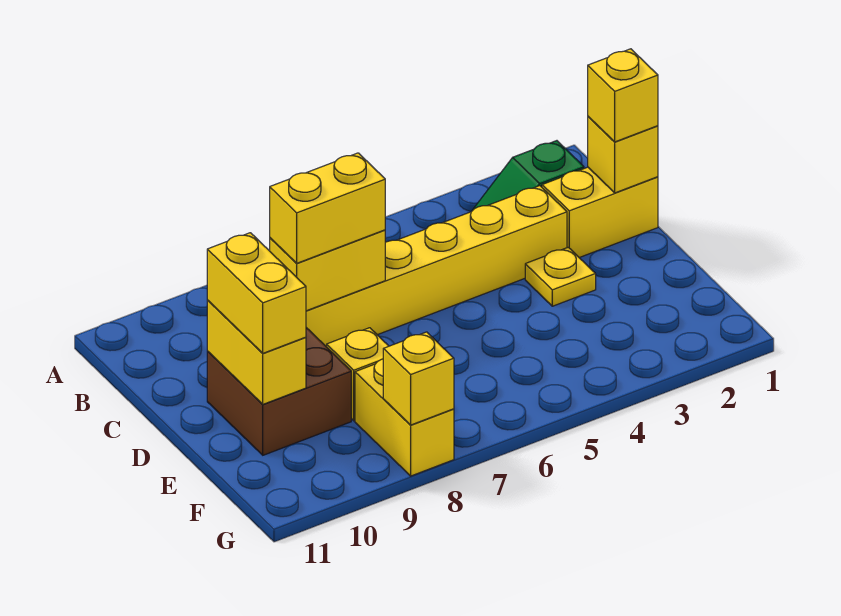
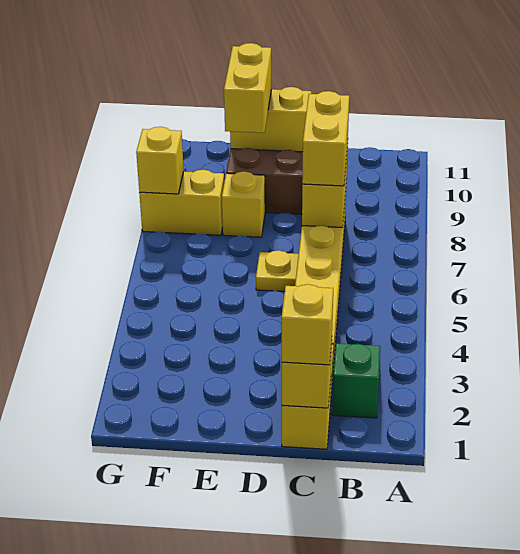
yellow 1x1 plate [525,247,596,306] -> yellow 1x1 plate moved to [256,250,299,291]
yellow 1x2 brick [207,233,306,353] -> yellow 1x2 brick turned to [224,43,271,133]

